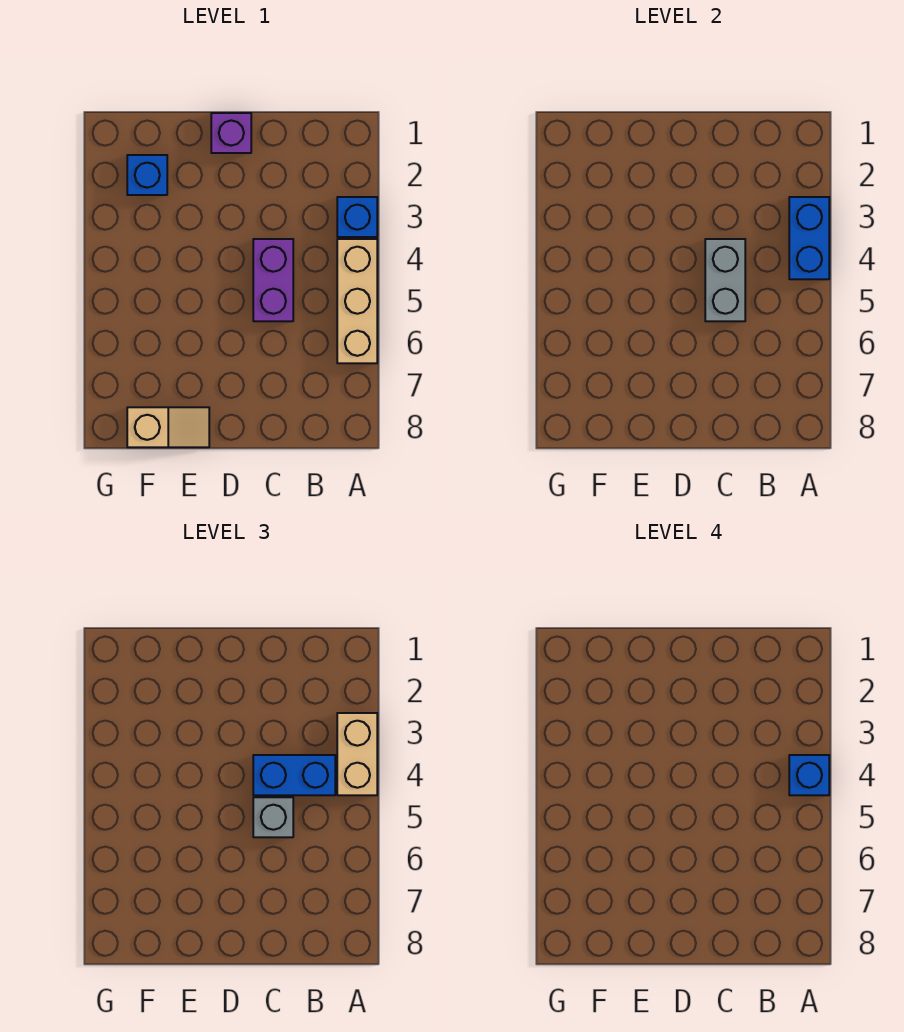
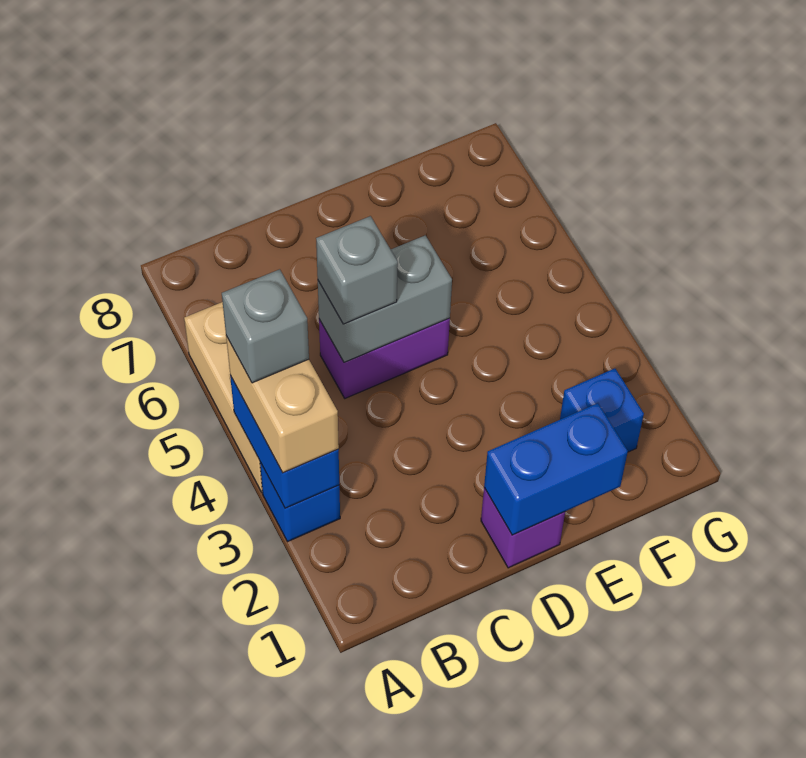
blue 1x1 brick [789,755,829,795] -> grey 1x1 brick [222,269,309,383]
blue 1x2 brick [253,755,335,795] -> blue 1x2 brick moved to [484,403,628,535]
purple 1x2 brick [253,239,293,321] -> purple 1x2 brick turned to [319,318,450,398]
grey 1x2 brick [705,239,745,321] -> grey 1x2 brick turned to [318,235,452,362]
tan 1x2 slope [127,407,209,447] -> none

